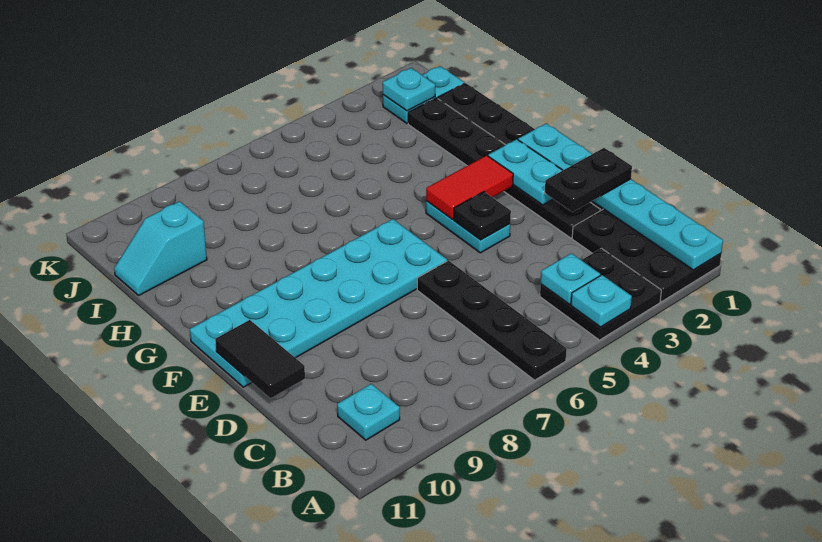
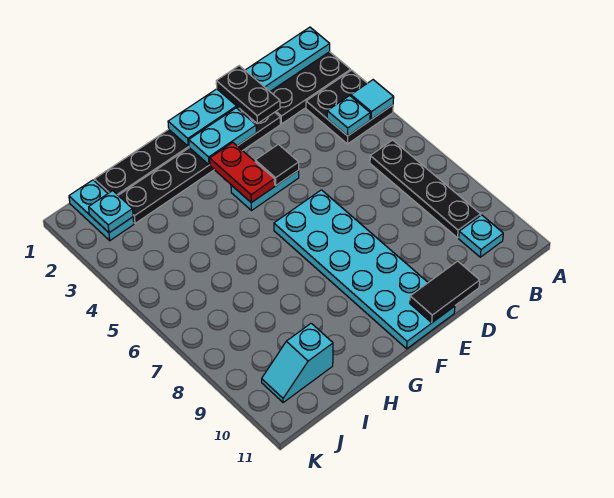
cyan 1x1 plate [571,275,632,327] -> cyan 1x1 tile [351,80,394,120]
black 1x4 plate [417,260,567,380] -> black 1x4 plate turned to [370,140,481,238]
black 1x1 plate [454,192,511,240] -> black 1x1 tile [255,144,299,185]
red 1x2 tile [426,155,513,219] -> red 1x2 plate [210,143,275,203]
cyan 1x2 slope [114,201,207,295] -> cyan 1x2 slope turned to [262,323,333,403]

